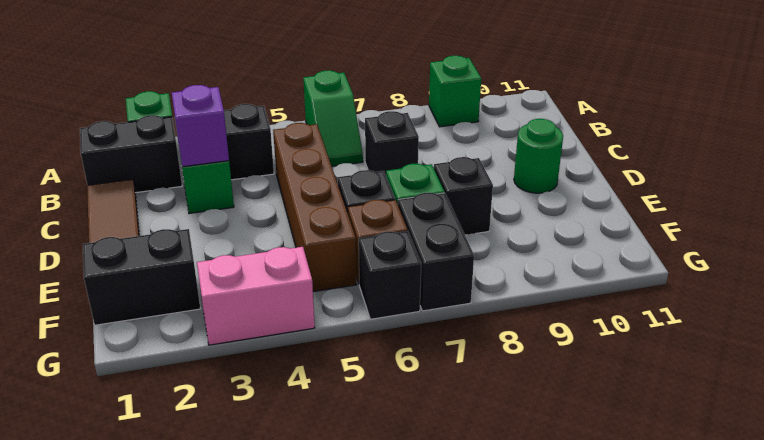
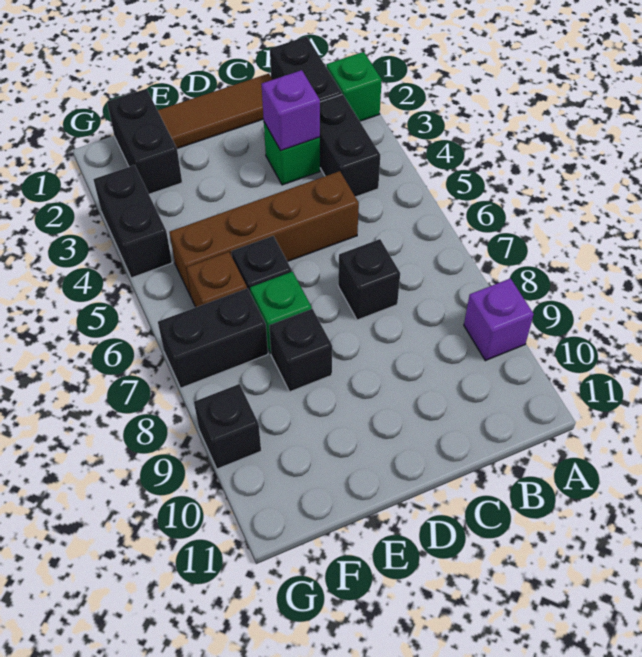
green 1x2 slope [303,70,363,166] -> none
green 1x1 brick [429,56,481,127] -> purple 1x1 brick [464,278,534,361]
green 1x1 round brick [514,119,563,193] -> none
pink 1x2 brick [197,247,315,345] -> black 1x2 brick [93,165,172,278]
black 1x1 brick [359,231,421,319] -> black 1x1 brick moved to [194,384,261,469]

